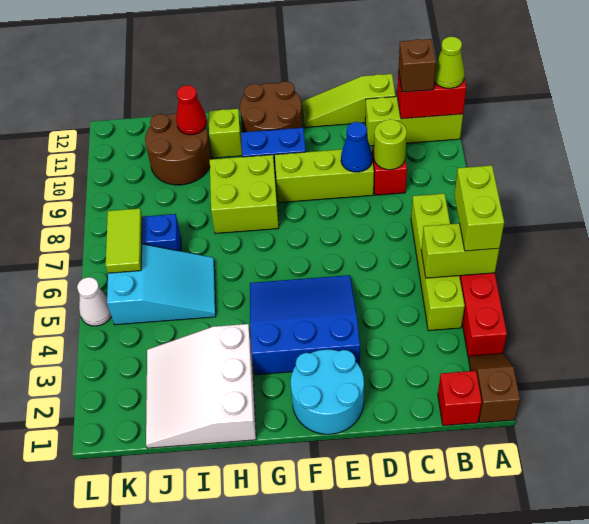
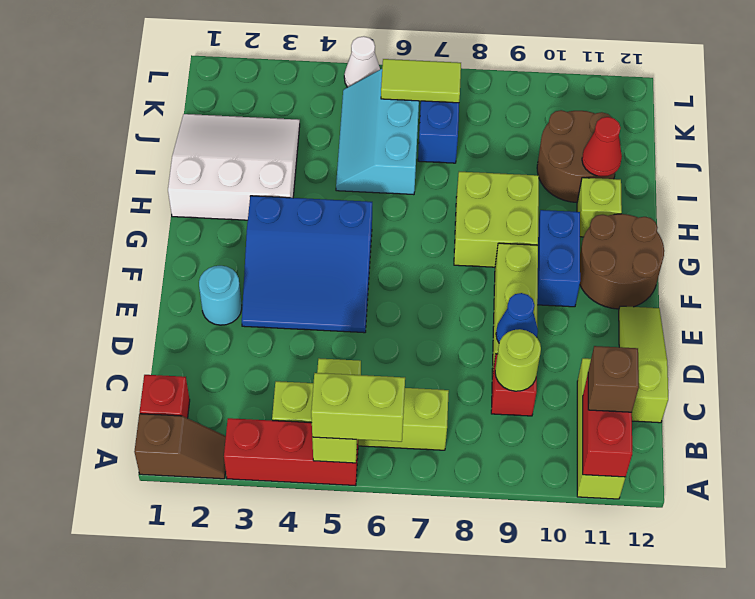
lime 1x1 cone [434,37,465,88] -> none
cyan 2x2 round brick [291,350,364,434] -> cyan 1x1 round brick [199,266,242,325]
blue 3x3 slope [250,275,360,375] -> blue 3x3 slope turned to [242,196,372,333]
cyan 2x3 slope [107,244,216,325] -> cyan 2x3 slope turned to [336,69,419,195]

